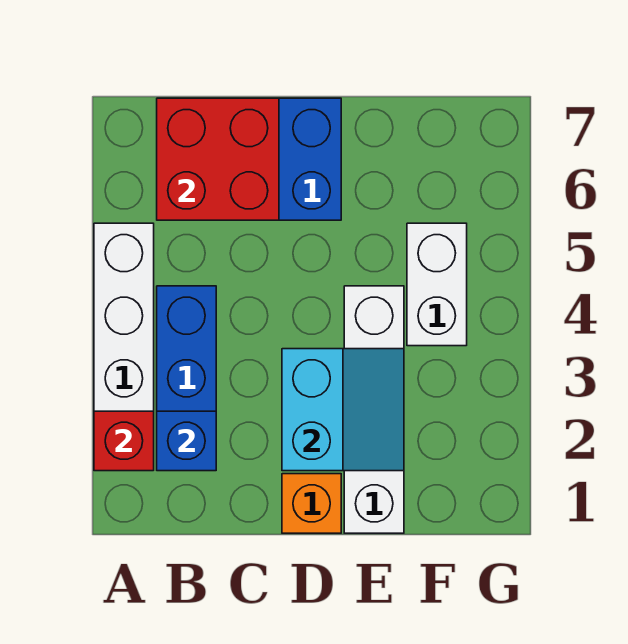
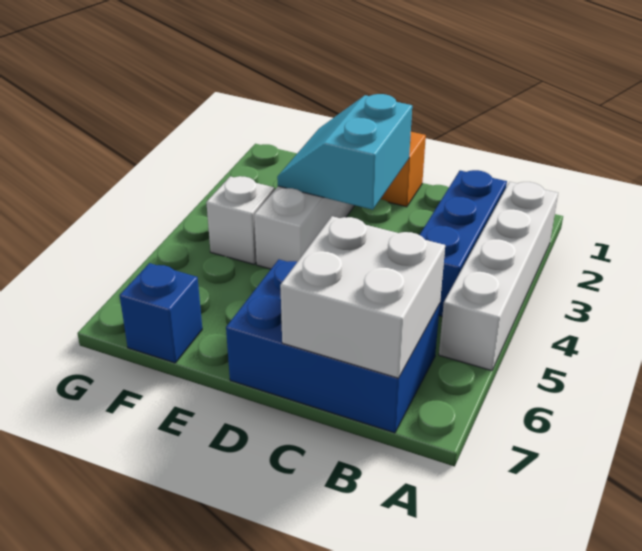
red 1x1 brick [94,411,154,471] -> none
blue 1x1 brick [157,411,216,471] -> blue 1x1 brick moved to [120,263,202,363]
red 2x2 brick [157,98,279,220] -> white 2x2 brick [280,216,445,378]
white 1x2 brick [407,223,467,346] -> white 1x1 brick [206,176,274,264]

